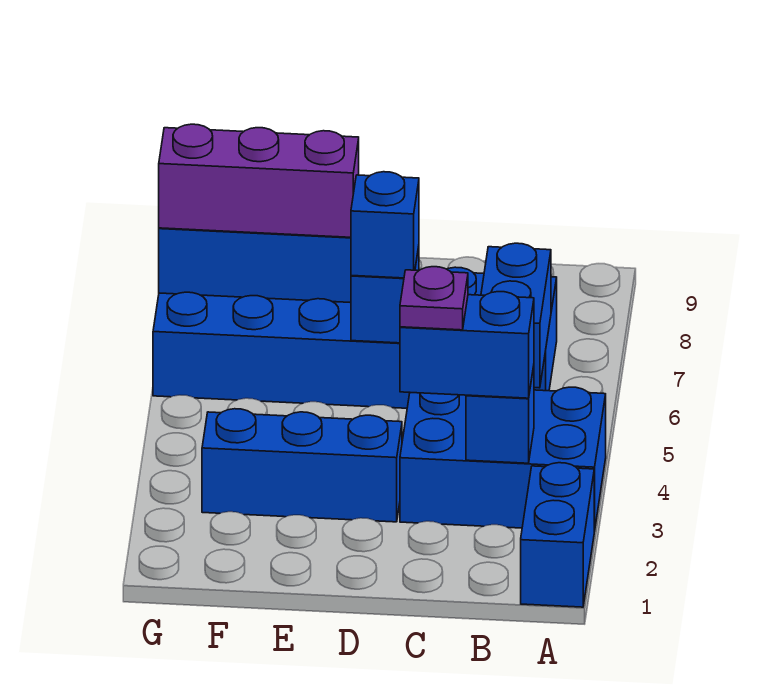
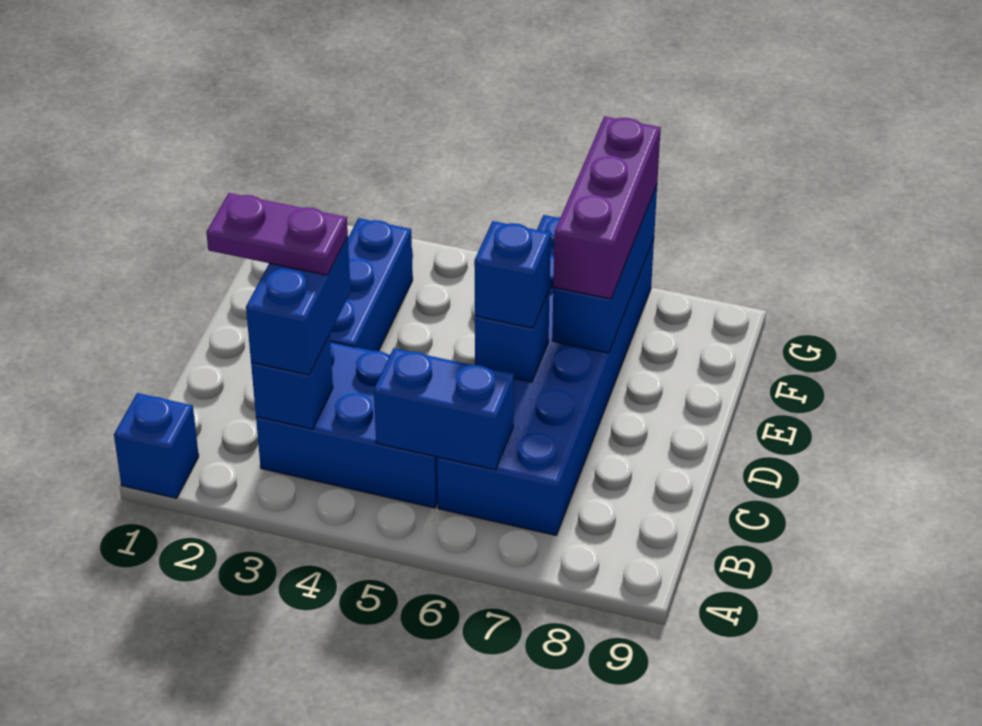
blue 1x2 brick [521,463,594,607] -> blue 1x1 brick [114,393,199,498]
blue 2x3 brick [400,387,606,531] -> blue 2x3 brick turned to [256,342,438,508]
purple 1x1 plate [400,267,468,330] -> purple 1x2 plate [206,193,348,275]

